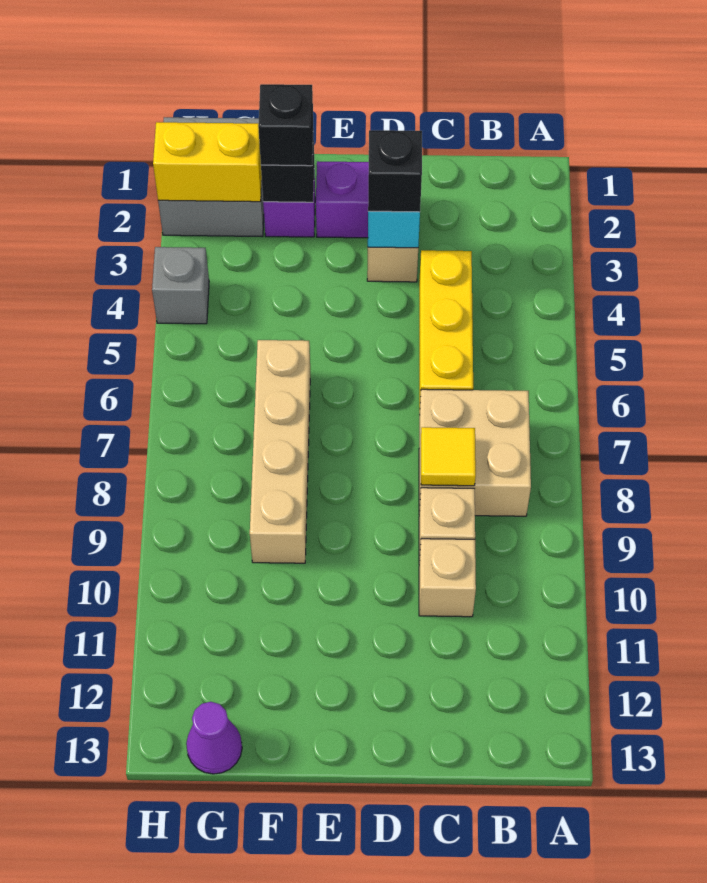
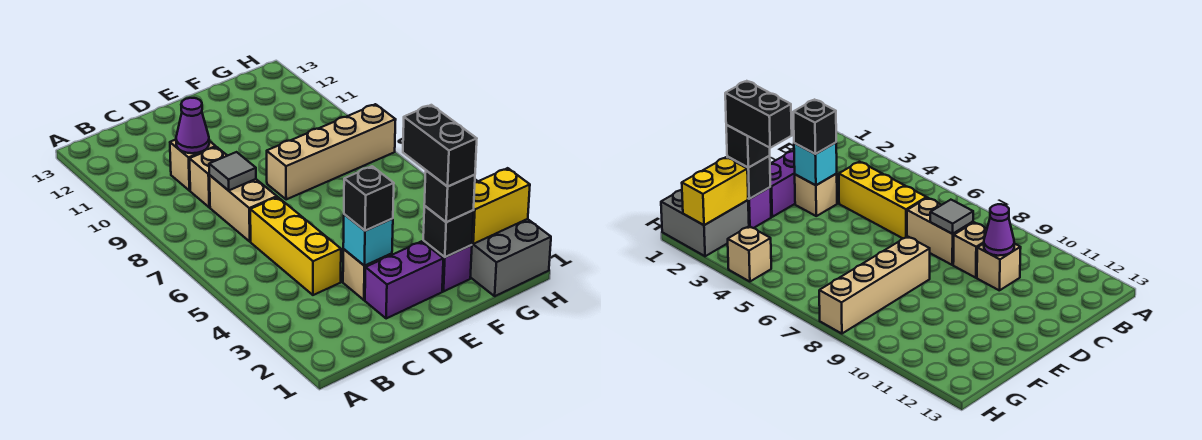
tan 2x2 brick [419,389,531,516] -> tan 1x2 brick [209,175,277,242]
yellow 1x1 tile [421,427,476,486] -> grey 1x1 tile [209,152,256,191]
none -> black 1x2 brick [403,105,477,187]
tan 1x4 brick [250,340,310,563] -> tan 1x4 brick turned to [267,104,396,199]
purple 1x1 cone [186,702,242,774] -> purple 1x1 cone moved to [176,98,209,153]
grey 1x1 brick [152,247,209,324] -> tan 1x1 brick [728,226,771,282]

